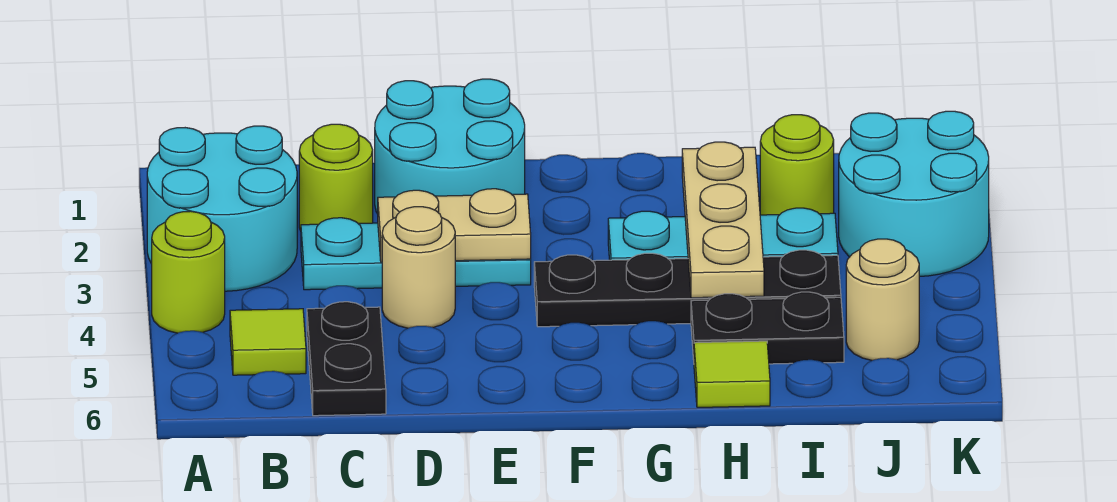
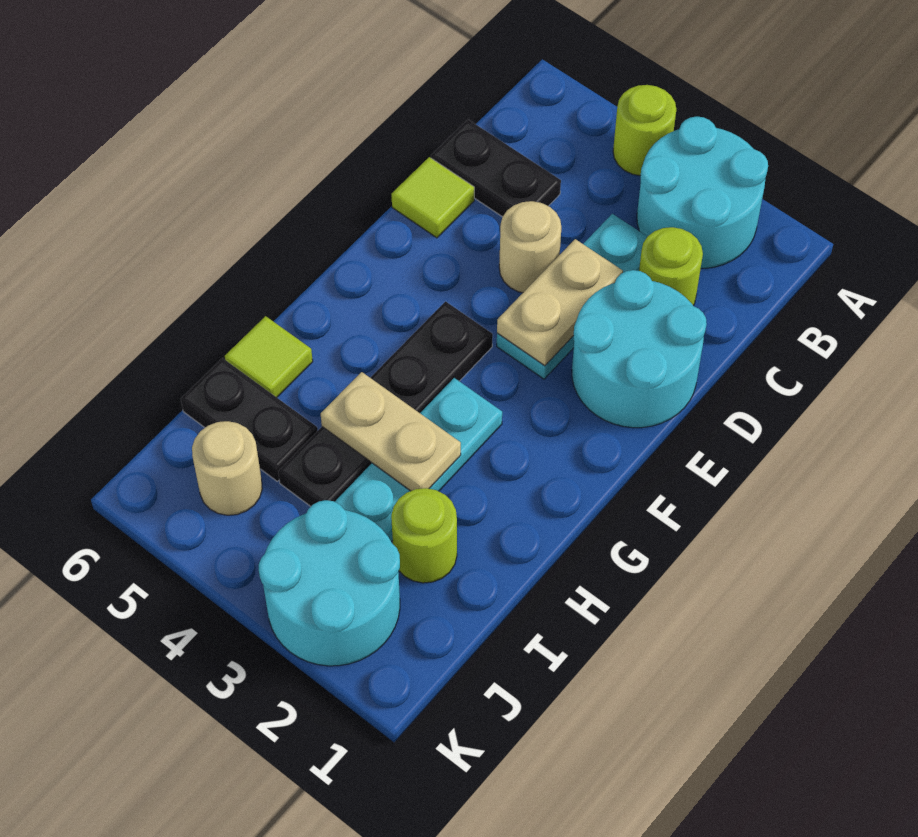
lime 1x1 tile [230,309,306,375] -> lime 1x1 tile moved to [392,157,474,238]
tan 1x3 plate [682,142,764,298] -> tan 1x2 plate [321,372,461,491]
black 1x2 plate [691,292,844,364] -> black 1x2 plate turned to [181,358,318,481]

